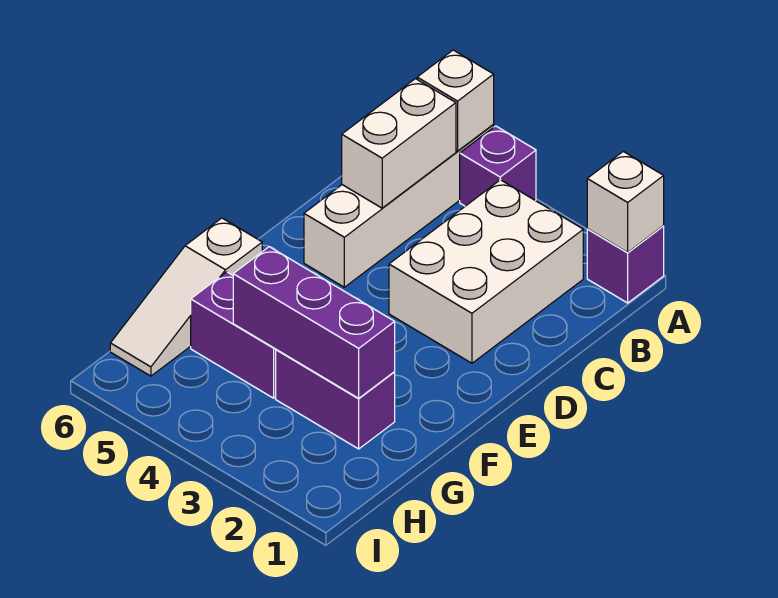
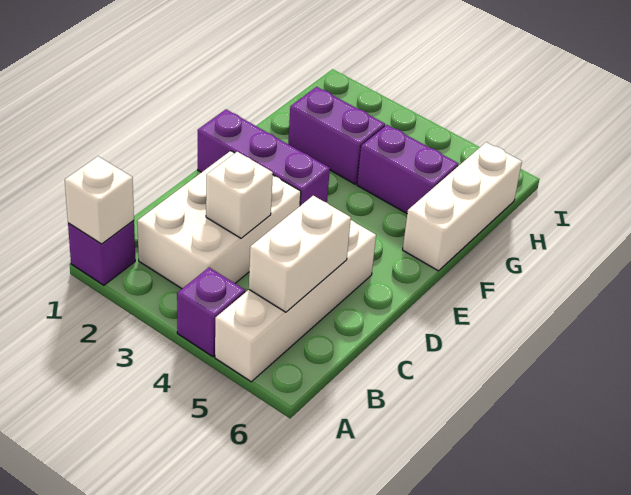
white 1x1 brick [417,50,494,151] -> white 1x1 brick moved to [206,152,273,238]
white 1x3 slope [110,218,262,376] -> white 1x3 brick [403,142,522,271]
purple 1x3 brick [233,247,395,398] -> purple 1x3 brick moved to [198,109,330,206]

